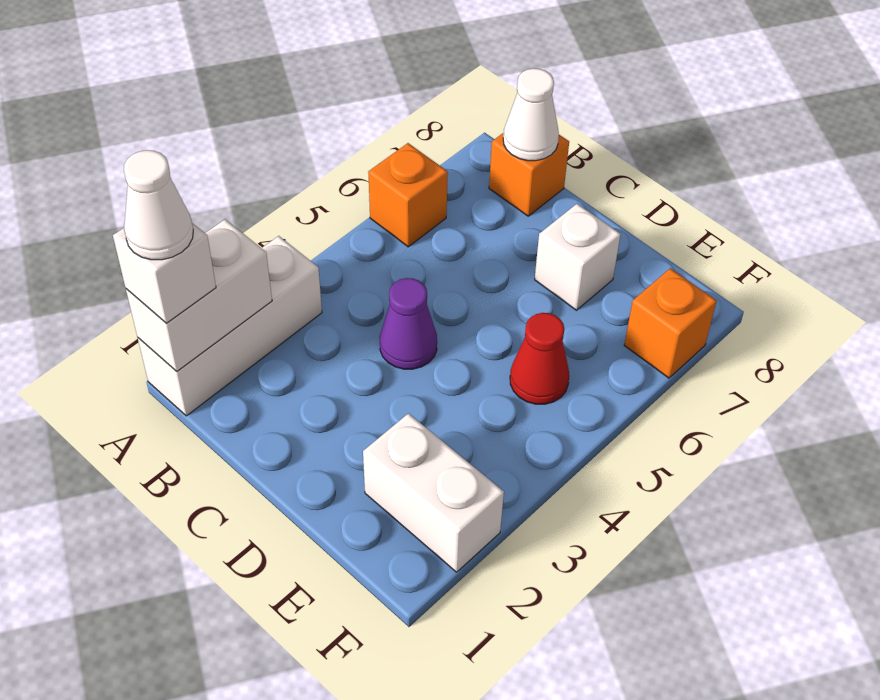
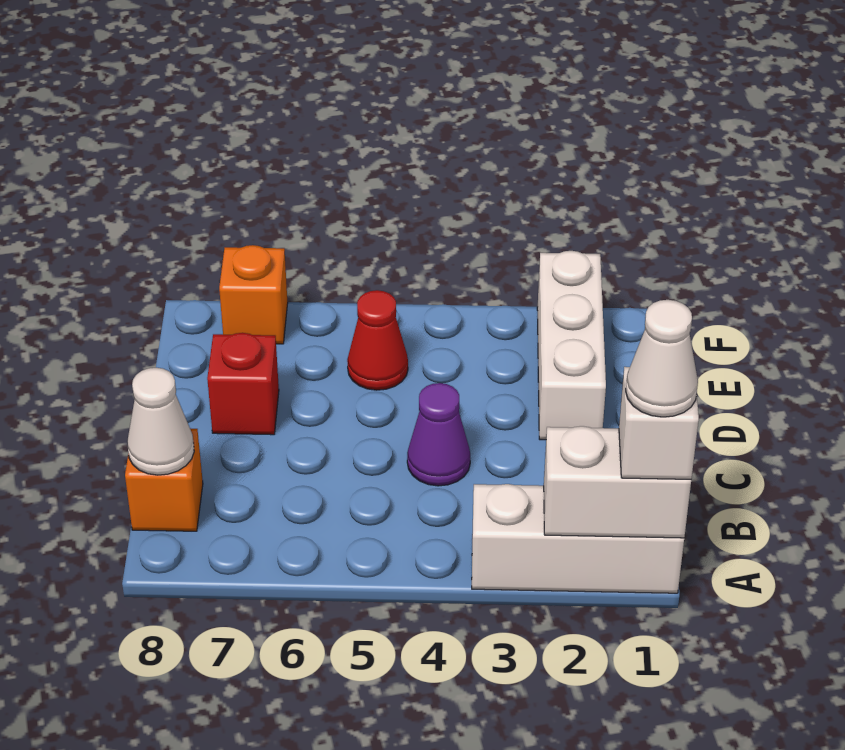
orange 1x1 brick [368,143,448,247] -> none
white 1x1 brick [535,204,621,310] -> red 1x1 brick [207,333,279,435]
white 1x2 brick [363,413,504,572] -> white 1x3 brick [537,251,606,440]

